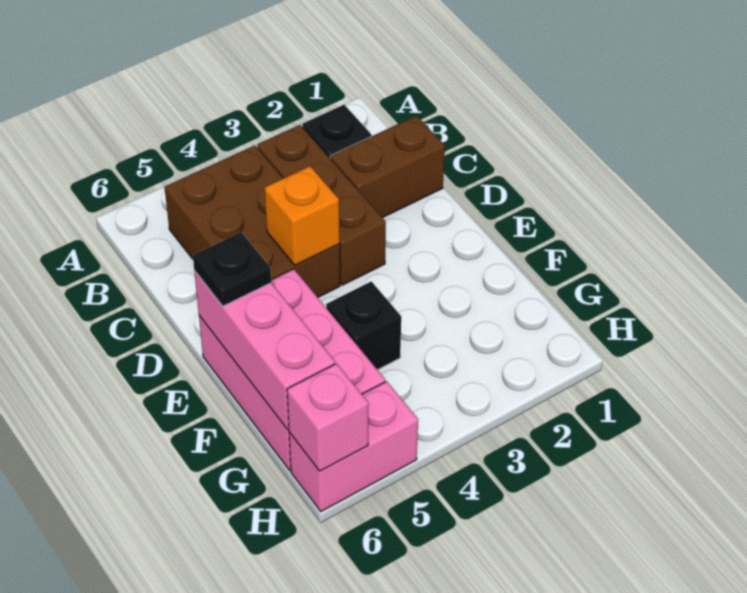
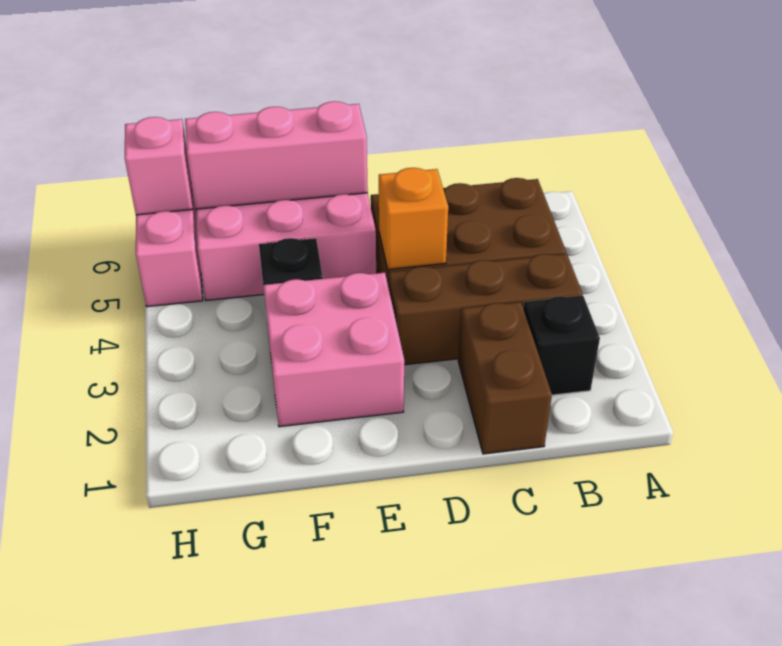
none -> pink 2x2 brick [263,272,404,427]
black 1x1 plate [193,232,271,306] -> none

